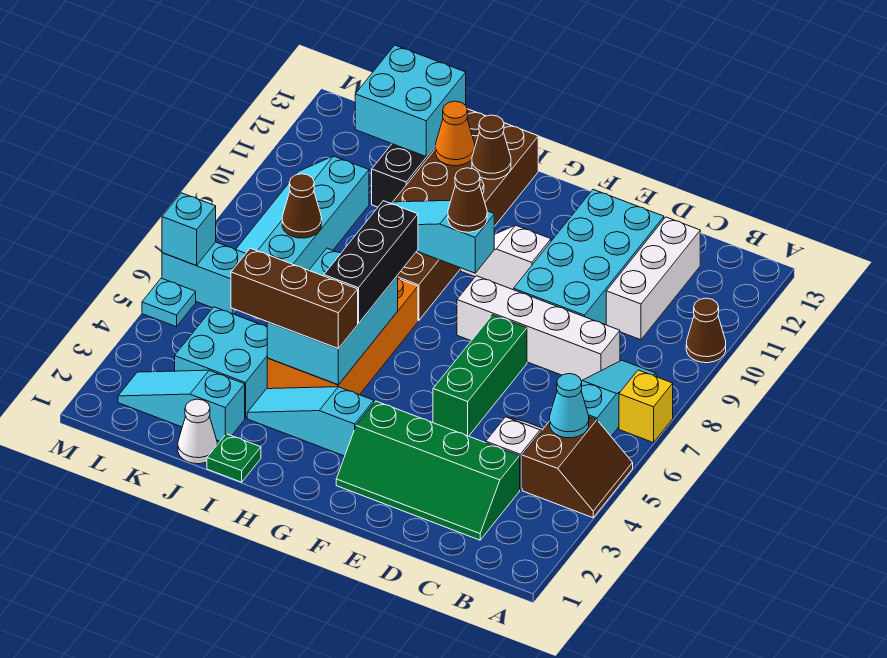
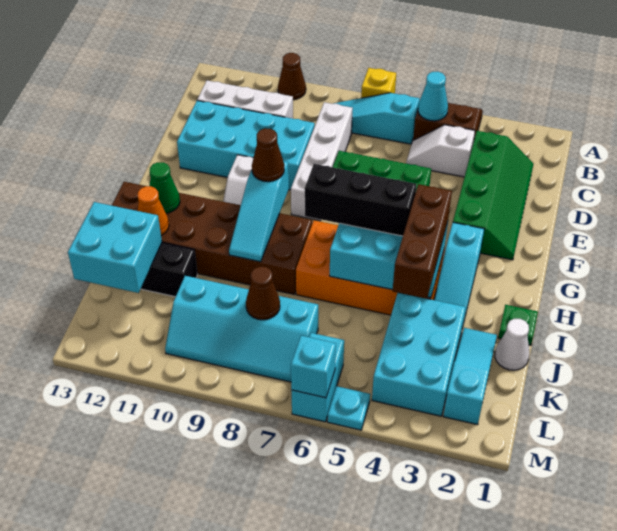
brown 1x1 cone [472,115,511,179] -> green 1x1 cone [150,162,180,213]
cyan 1x3 slope [118,370,245,441] -> cyan 1x3 slope turned to [443,328,497,425]
cyan 2x2 brick [175,307,267,418] -> cyan 2x3 brick [372,293,466,416]

